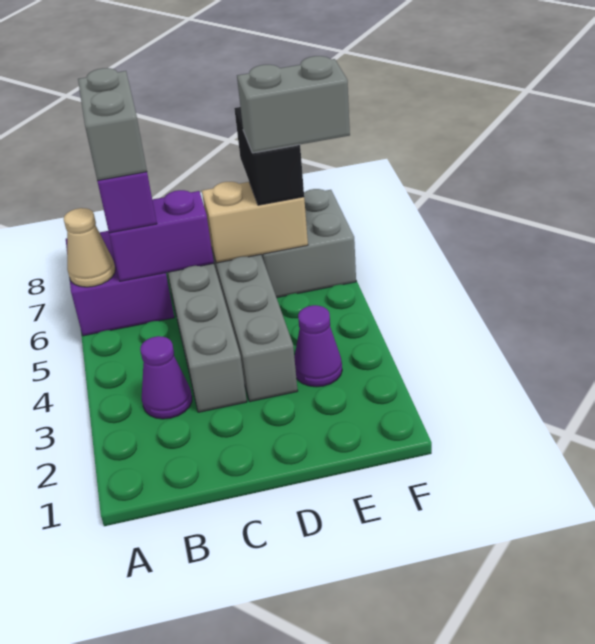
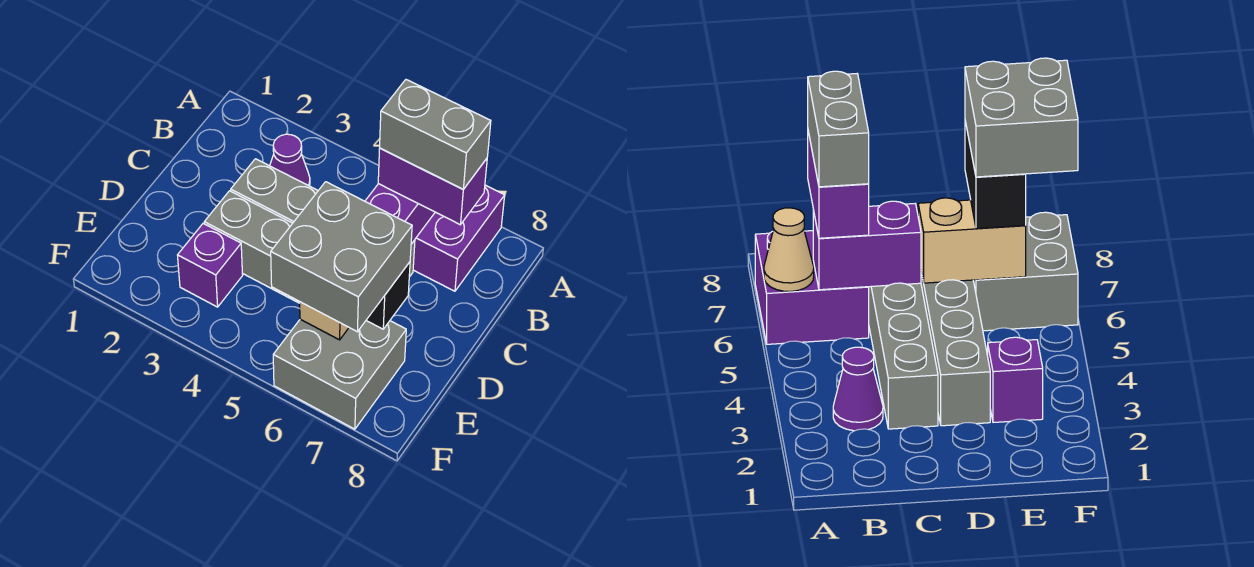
purple 1x1 cone [294,305,342,387] -> purple 1x1 brick [178,223,243,307]
grey 1x2 brick [237,56,350,153] -> grey 2x2 brick [271,182,412,332]

